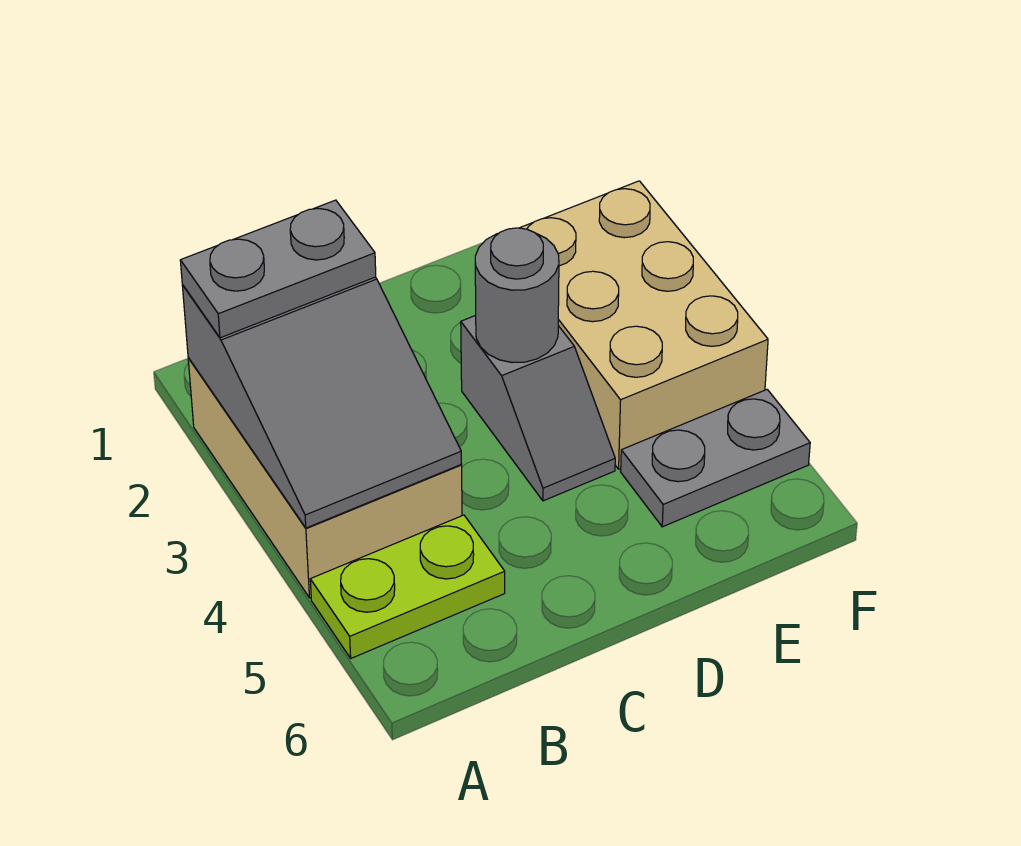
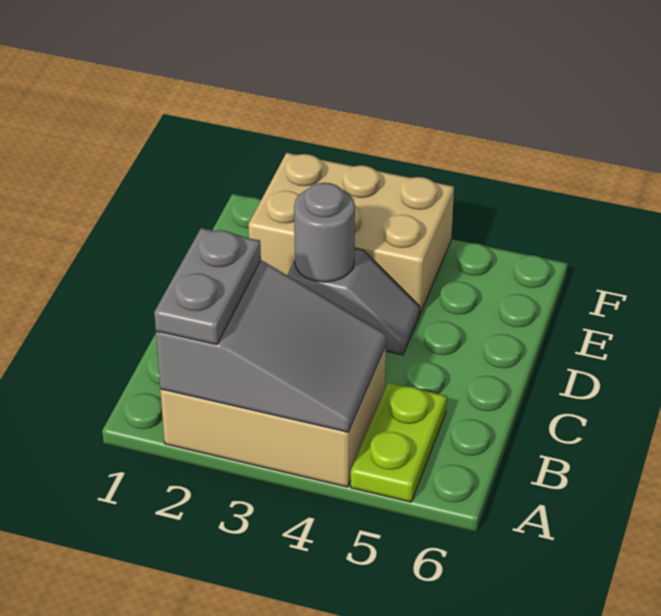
grey 1x2 plate [621,390,810,527] -> none

